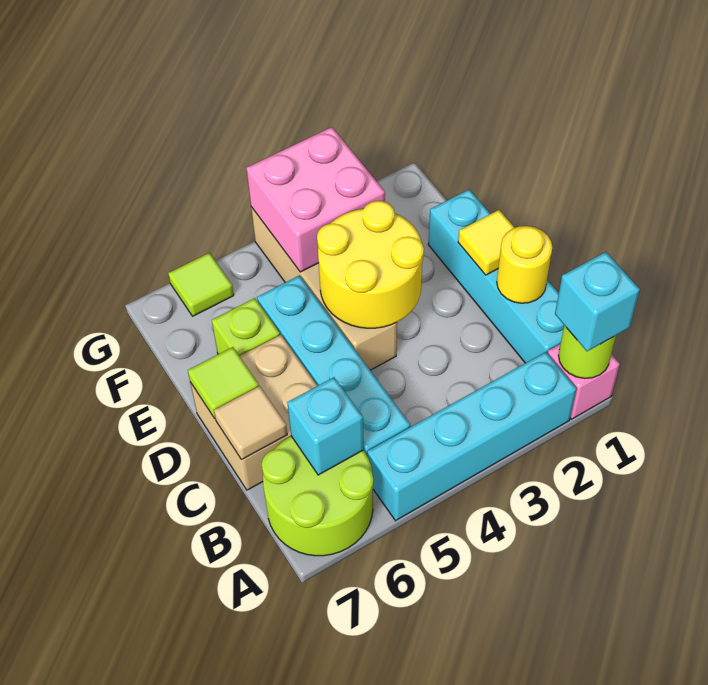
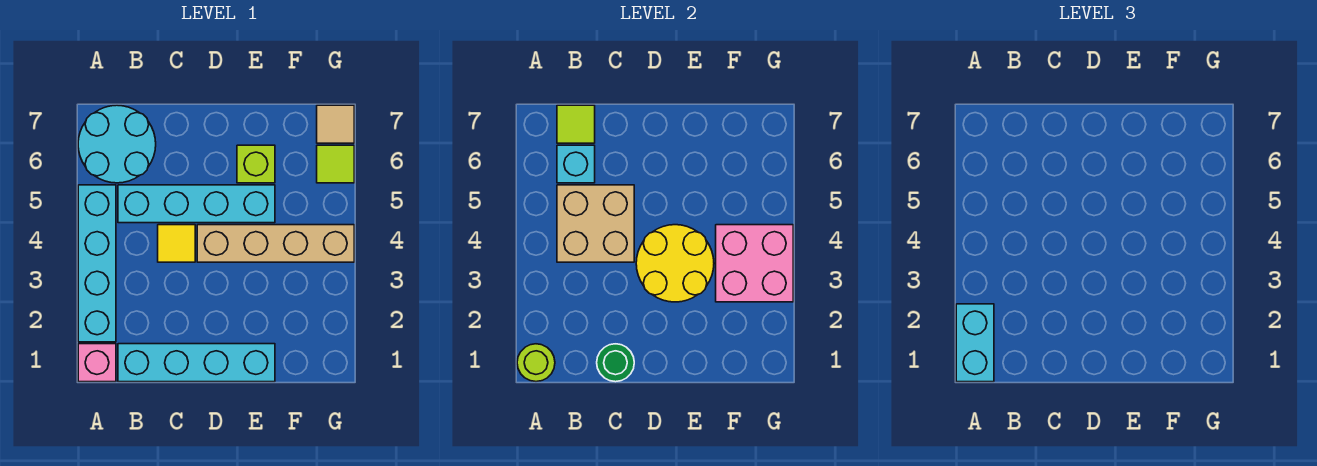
cyan 1x1 brick [555,252,640,351] -> cyan 1x2 brick [956,304,994,382]
lime 2x2 round brick [262,436,373,556] -> cyan 2x2 round brick [78,105,156,183]
yellow 1x1 round brick [497,226,552,303] -> green 1x1 round brick [597,344,634,382]
tan 2x2 brick [190,335,317,490] -> tan 2x2 brick moved to [557,185,634,262]
tan 1x1 tile [214,386,287,460] -> tan 1x1 tile moved to [317,105,354,143]
yellow 1x1 tile [458,210,515,275] -> yellow 1x1 tile moved to [158,225,195,262]
lime 1x1 tile [188,347,259,418] -> lime 1x1 tile moved to [557,105,595,143]

